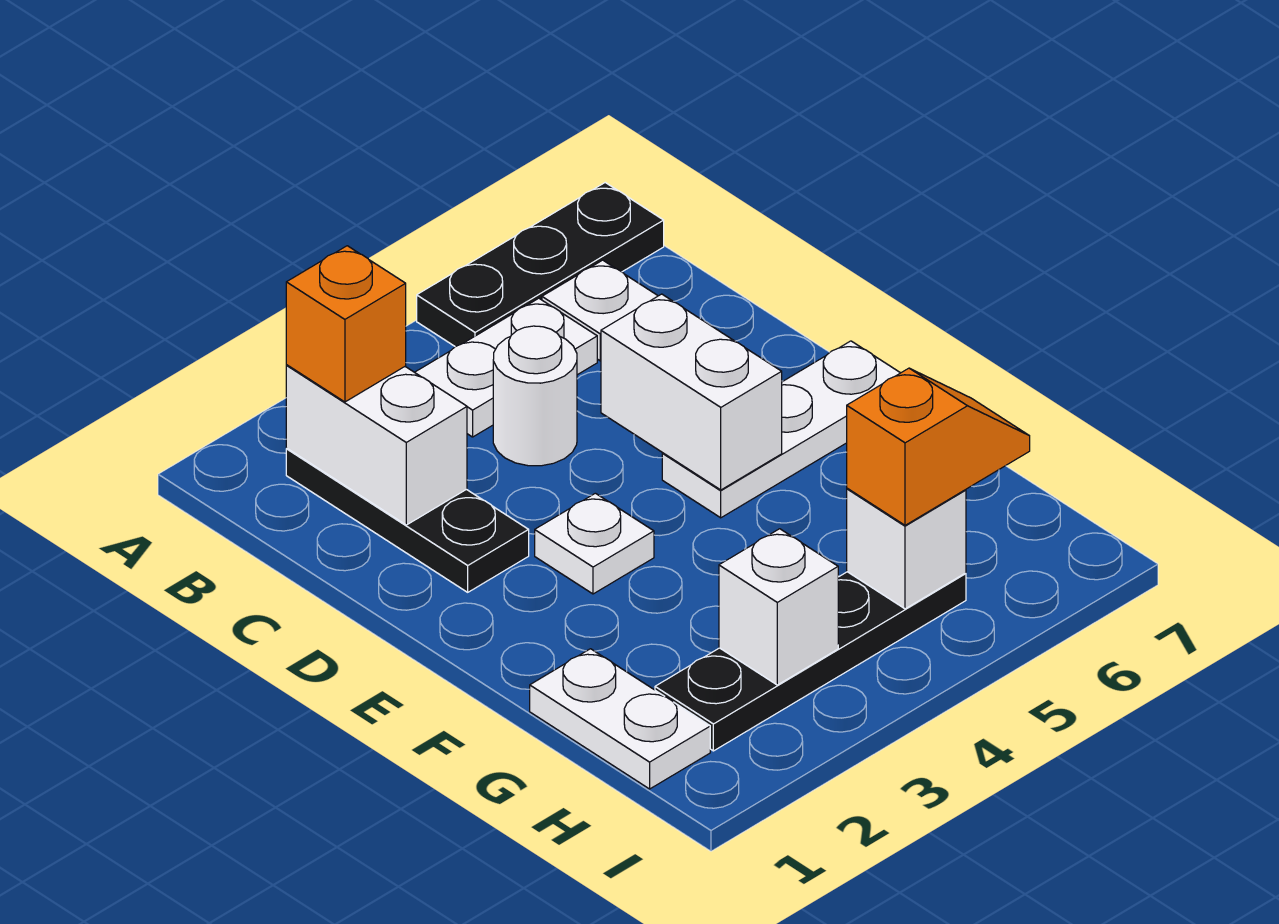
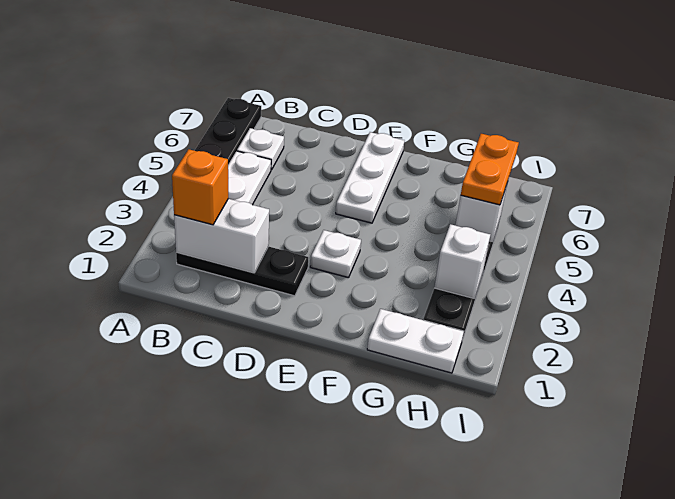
white 1x1 round brick [493,326,577,466] -> none
white 1x2 brick [601,294,782,490] -> none
orange 1x2 slope [847,368,1030,525] -> orange 1x2 plate [461,134,519,205]

